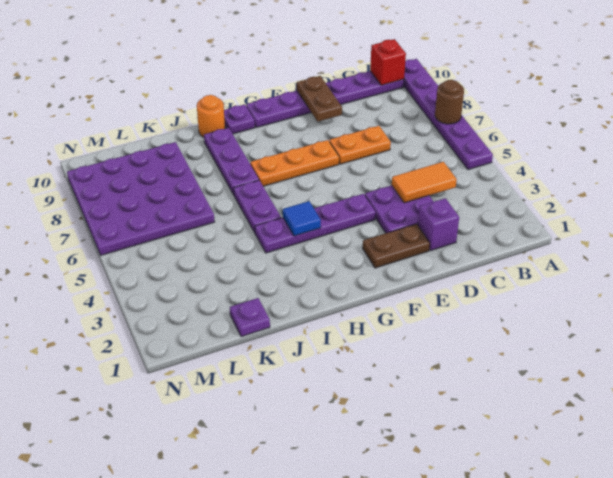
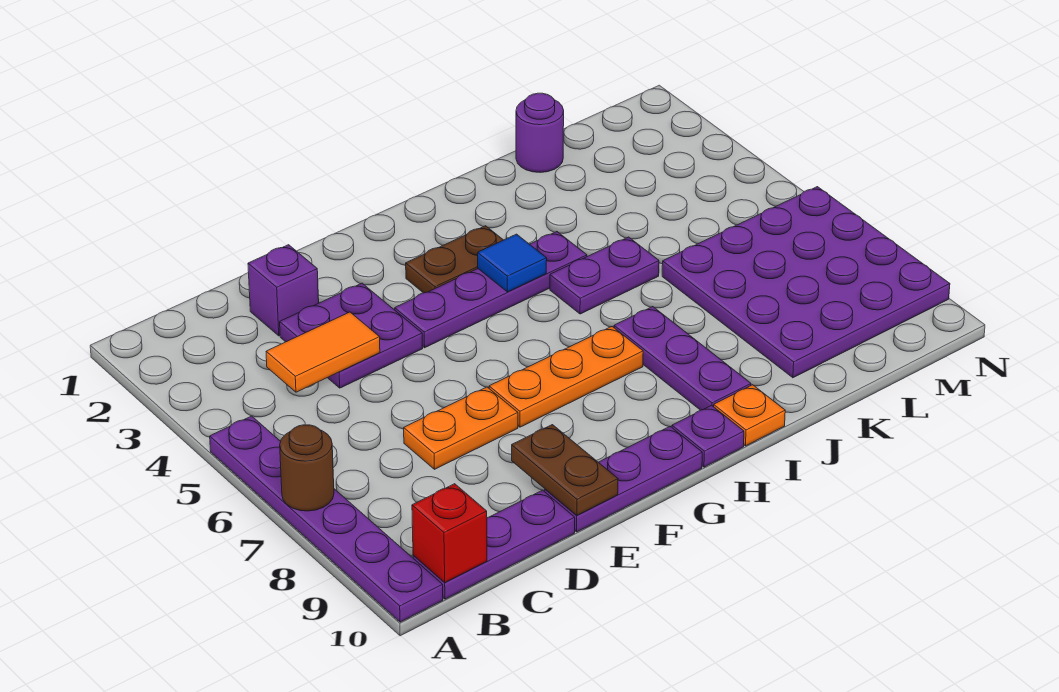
brown 1x2 plate [363,224,430,268] -> brown 1x2 plate moved to [406,226,503,293]
purple 1x2 plate [233,180,281,233] -> purple 1x2 plate turned to [550,237,659,314]
orange 1x1 round brick [197,95,225,137] -> orange 1x1 plate [714,385,785,446]
purple 1x1 plate [230,298,270,337] -> purple 1x1 round brick [516,93,564,173]

